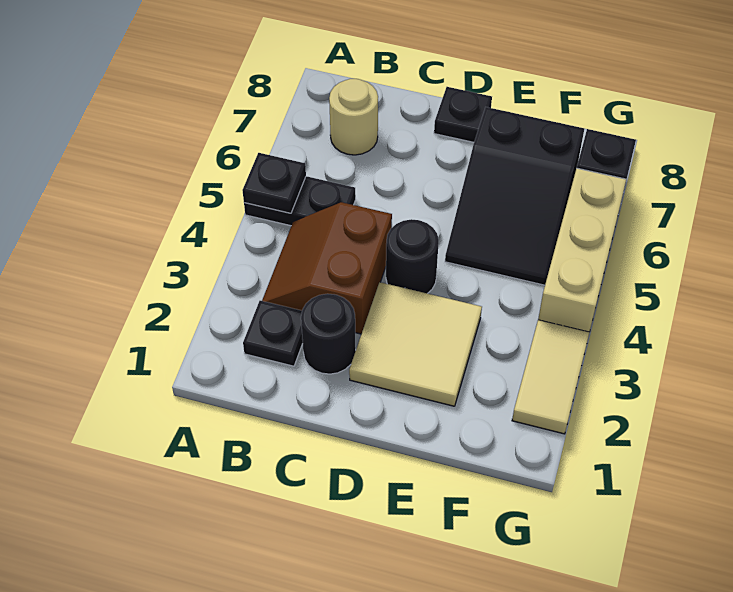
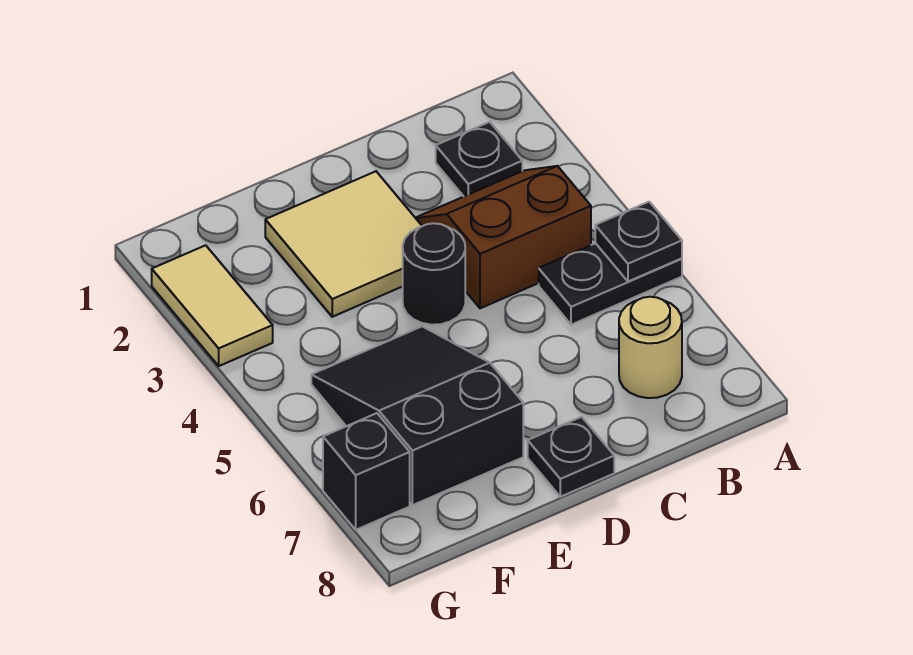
brown 2x2 slope [262,202,392,334] -> brown 2x2 slope turned to [416,166,591,308]
black 1x1 round brick [301,294,356,374] -> none
tan 1x3 brick [538,168,626,332] -> none

